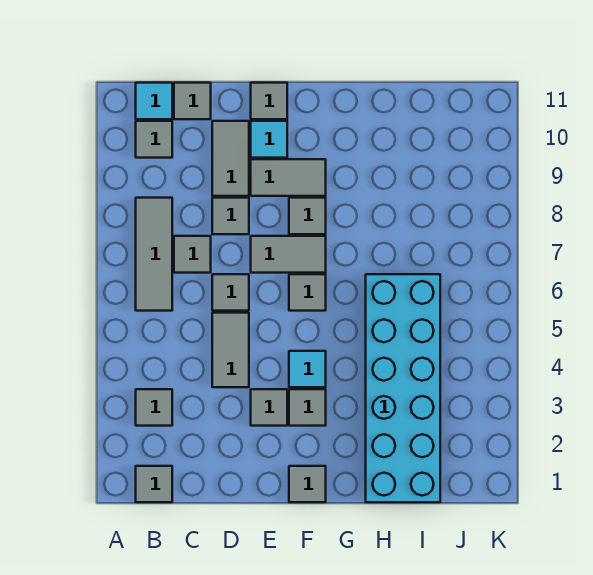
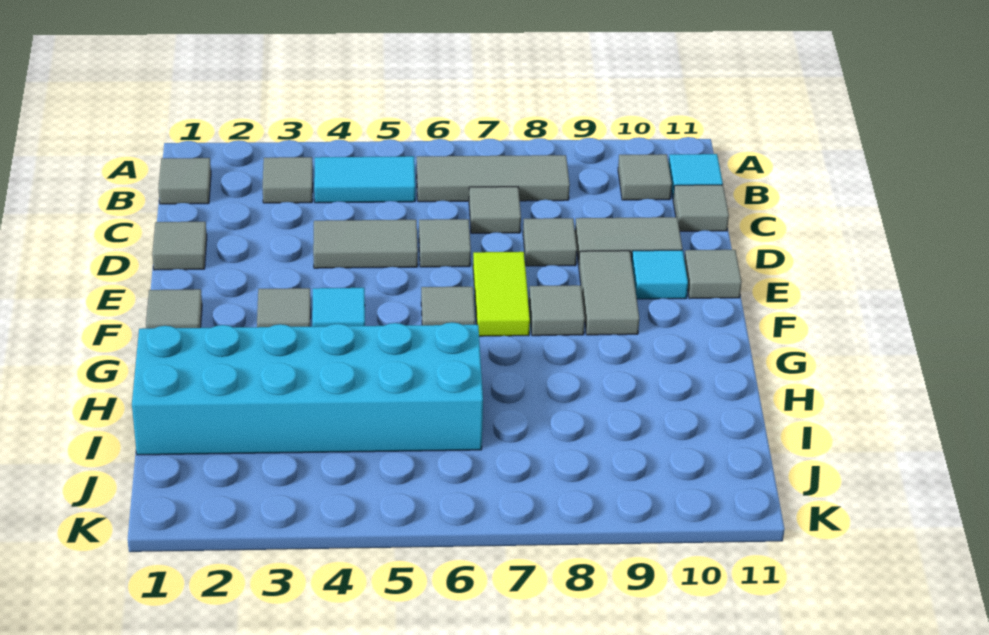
none -> cyan 1x2 tile [314,156,415,203]
grey 1x1 tile [251,389,287,426] -> grey 1x1 tile moved to [152,222,207,270]
grey 1x2 tile [251,236,326,273] -> lime 1x2 tile [473,252,530,336]

